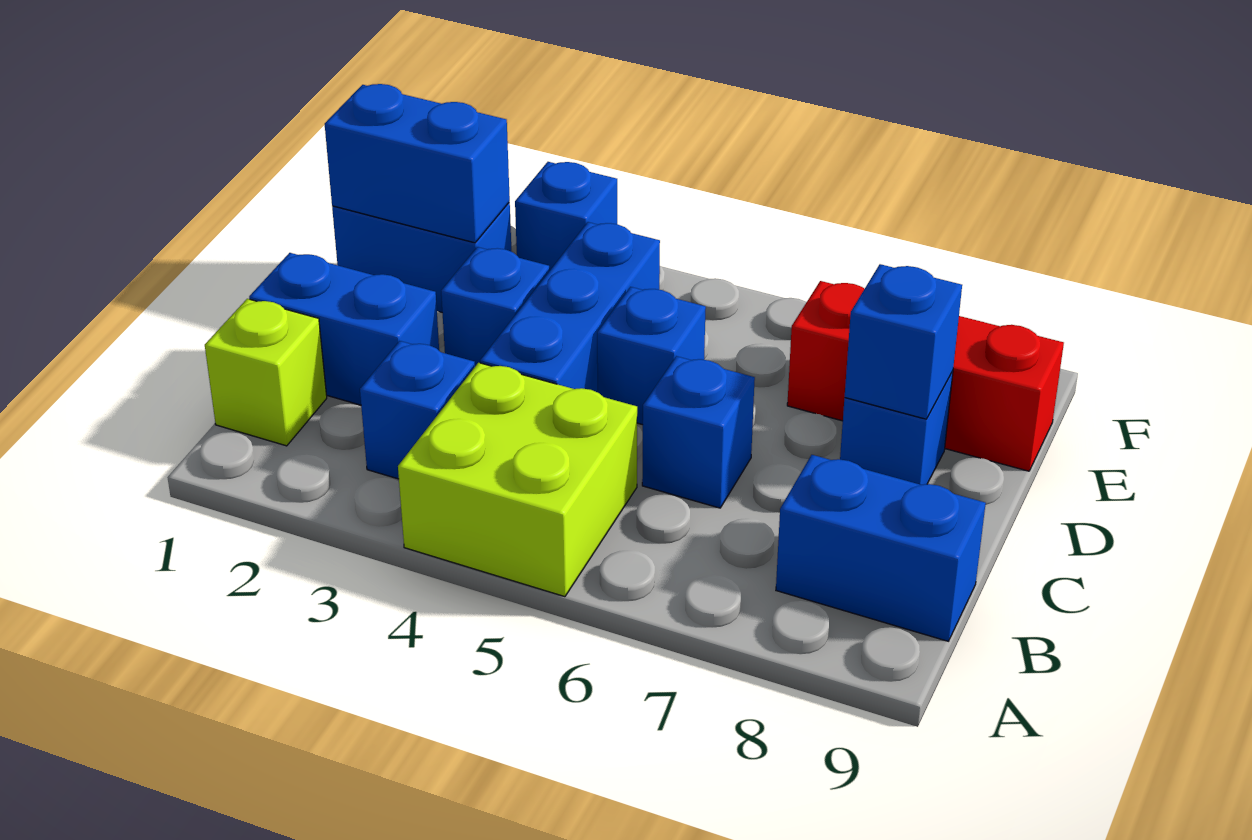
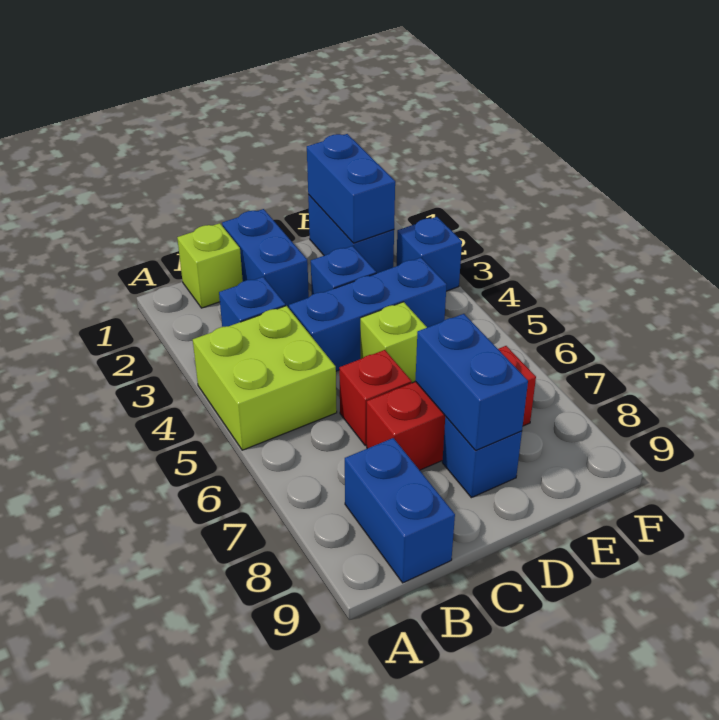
blue 1x1 brick [642,356,755,508] -> red 1x1 brick [339,350,412,446]
blue 1x1 brick [597,287,706,425] -> lime 1x1 brick [360,302,427,383]
blue 1x1 brick [845,264,962,419] -> blue 1x2 brick [415,314,528,450]
red 1x3 brick [787,281,1064,471] -> red 1x3 brick turned to [367,346,536,470]

